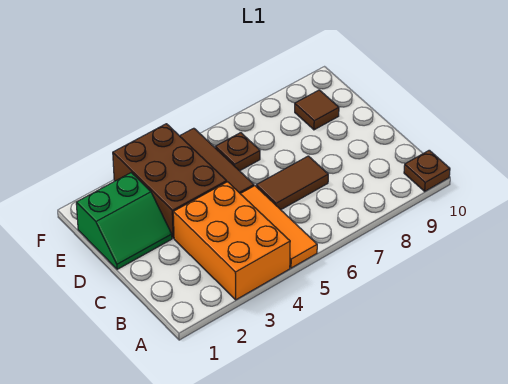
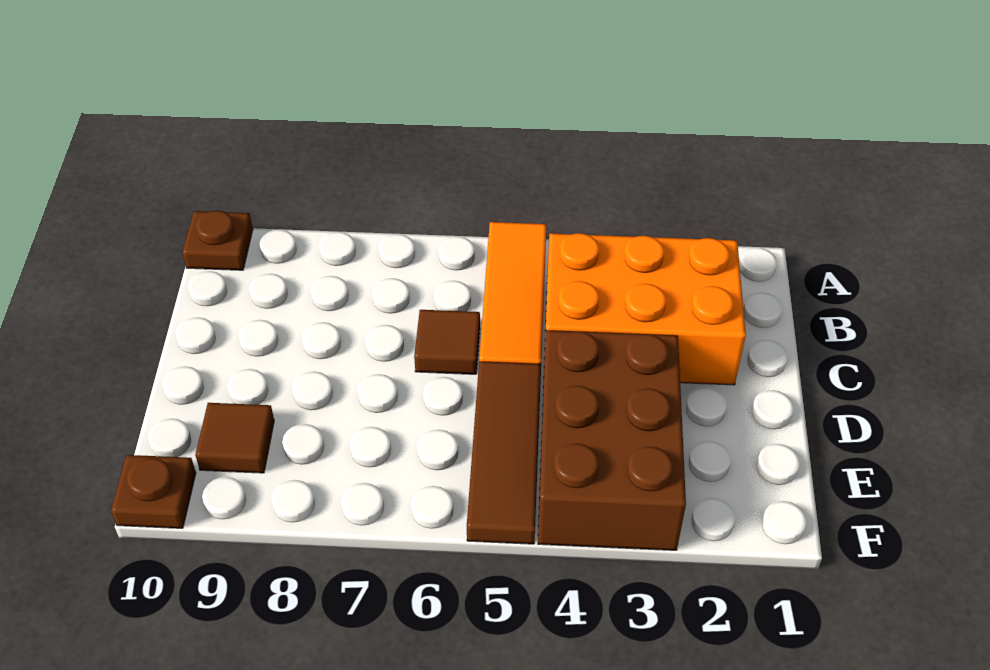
orange 2x3 brick [173,182,290,300] -> orange 2x3 brick turned to [544,233,746,385]
brown 1x2 tile [256,156,328,210] -> brown 1x1 tile [414,310,480,374]
green 2x2 slope [76,173,172,269] -> none
brown 1x1 plate [215,133,260,171] -> brown 1x1 plate moved to [111,455,196,528]

